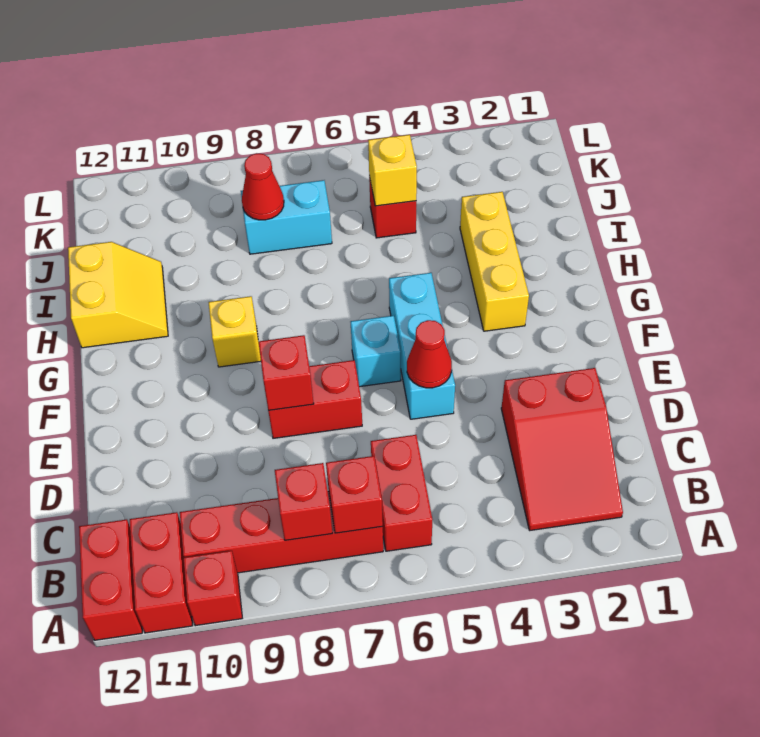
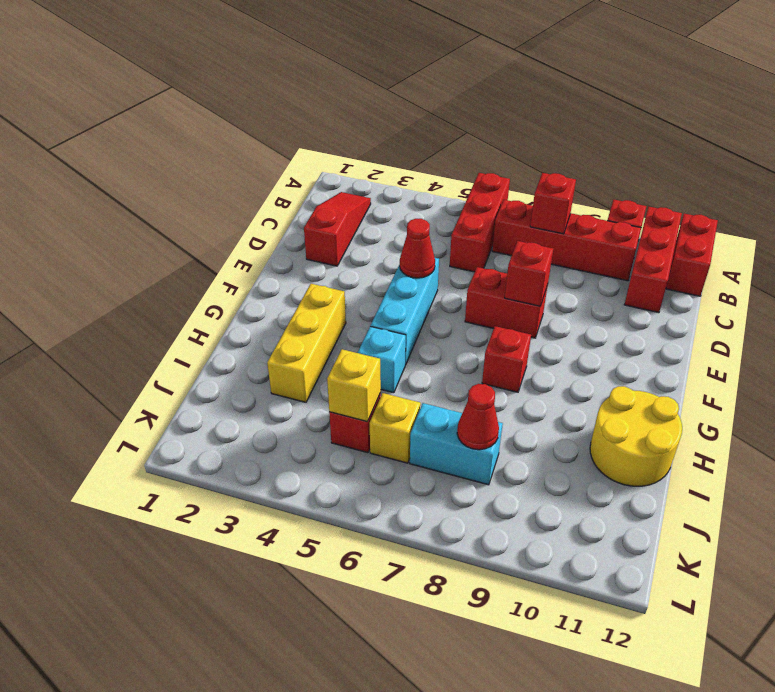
red 1x2 brick [130,512,193,633] -> red 1x3 brick [624,206,682,313]
red 2x3 slope [501,368,623,530] -> red 1x3 slope [304,192,371,266]
red 1x2 brick [371,435,432,551] -> red 1x3 brick [450,173,510,272]
red 1x1 brick [326,456,383,533] -> red 1x1 brick moved to [482,326,531,392]
cyan 1x1 brick [351,316,401,387] -> cyan 1x1 brick moved to [358,326,406,393]
yellow 1x1 brick [209,296,261,367] -> yellow 1x1 brick moved to [370,393,421,463]
yellow 2x2 slope [68,242,168,348] -> yellow 2x2 round brick [590,386,682,486]

